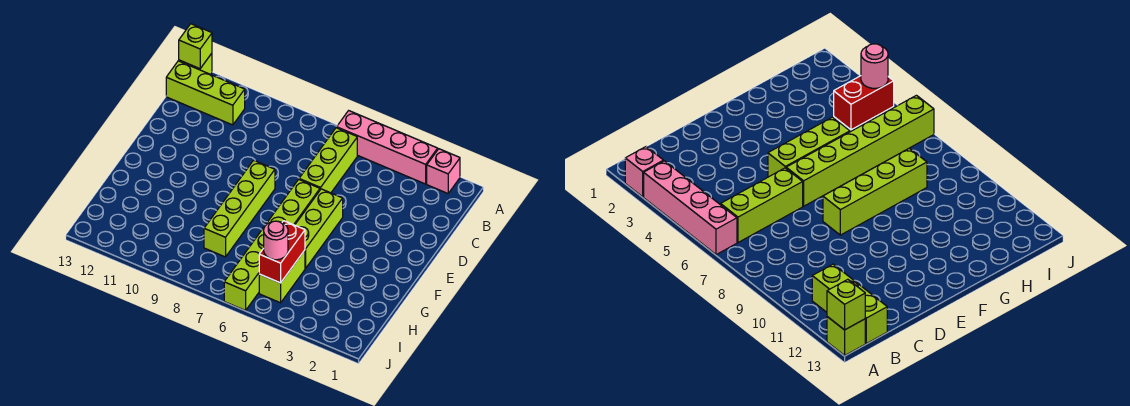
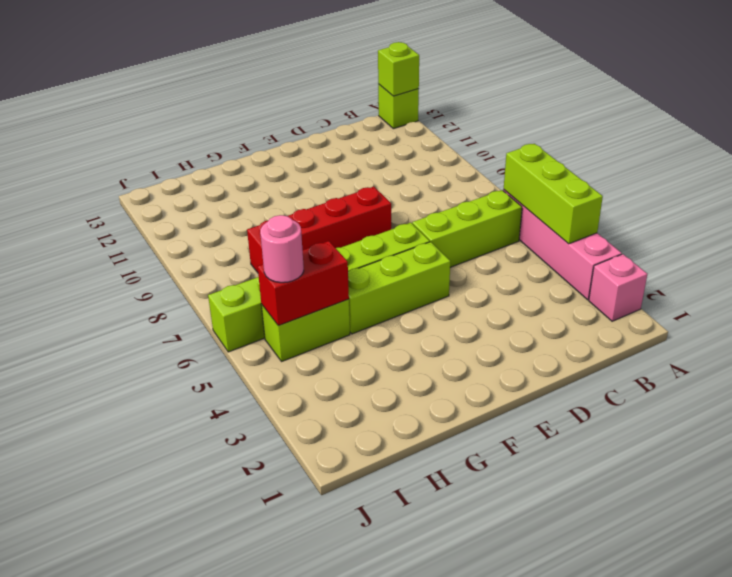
lime 1x3 brick [166,61,245,125] -> lime 1x3 brick moved to [504,144,603,244]
lime 1x4 brick [204,160,275,257] -> red 1x4 brick [247,187,391,273]

